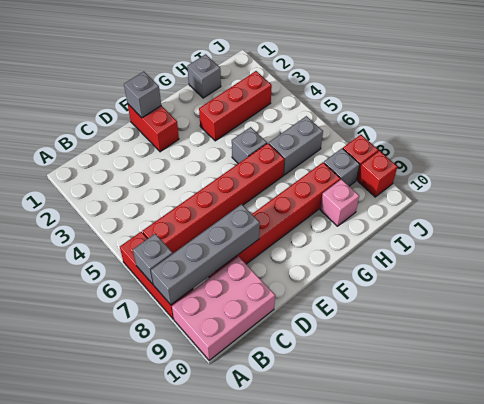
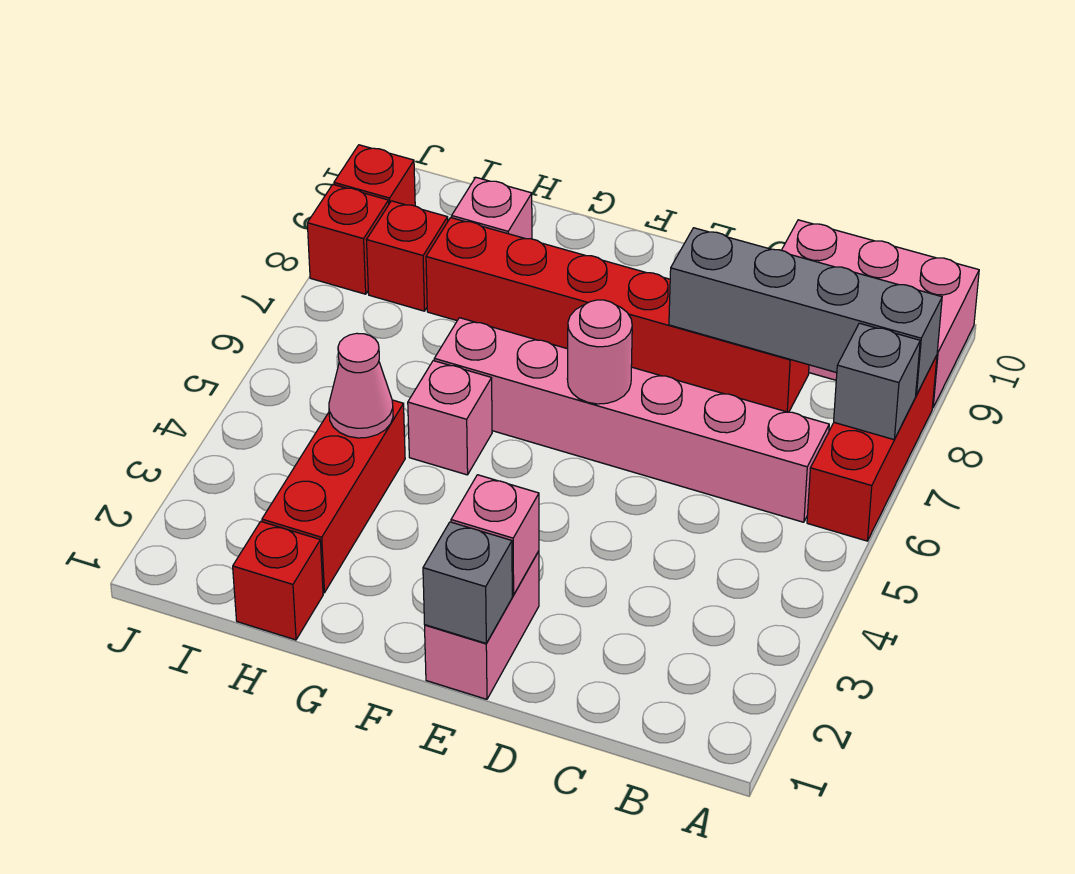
red 1x6 brick [142,143,284,253] -> pink 1x6 brick [434,318,829,522]
red 1x2 brick [128,104,179,152] -> pink 1x2 brick [425,551,539,699]
none -> pink 1x1 brick [451,475,539,595]
none -> pink 1x1 round brick [567,300,632,404]
red 1x3 brick [199,71,272,141] -> red 1x3 brick turned to [262,400,405,593]
grey 1x1 brick [232,127,267,163] -> pink 1x1 brick [408,361,492,475]
grey 1x1 brick [187,54,221,98] -> red 1x1 brick [233,522,323,640]
none -> pink 1x1 cone [329,333,393,438]
grey 1x2 brick [269,116,323,175] -> none
grey 1x1 brick [324,148,360,186] -> red 1x1 brick [367,201,448,311]

